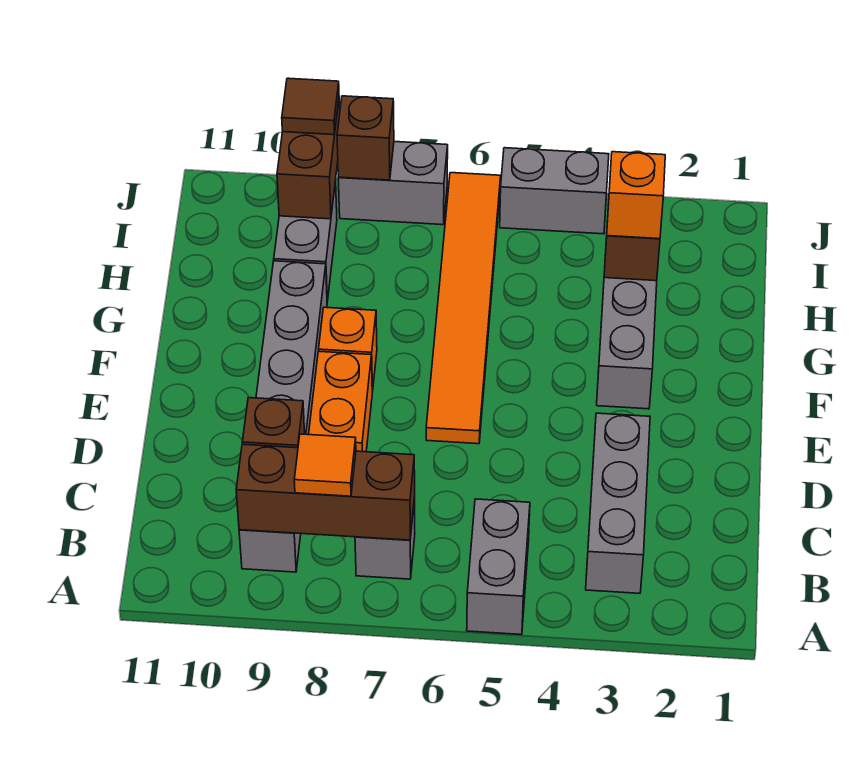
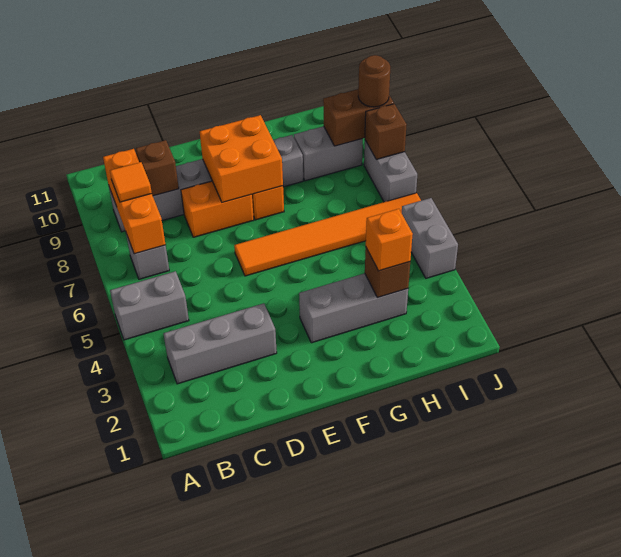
brown 1x3 brick [236,444,415,540] -> orange 1x3 brick [103,149,165,254]
none -> orange 2x2 brick [200,115,283,202]
brown 1x1 tile [282,78,339,135] -> brown 1x1 round brick [358,55,390,107]

